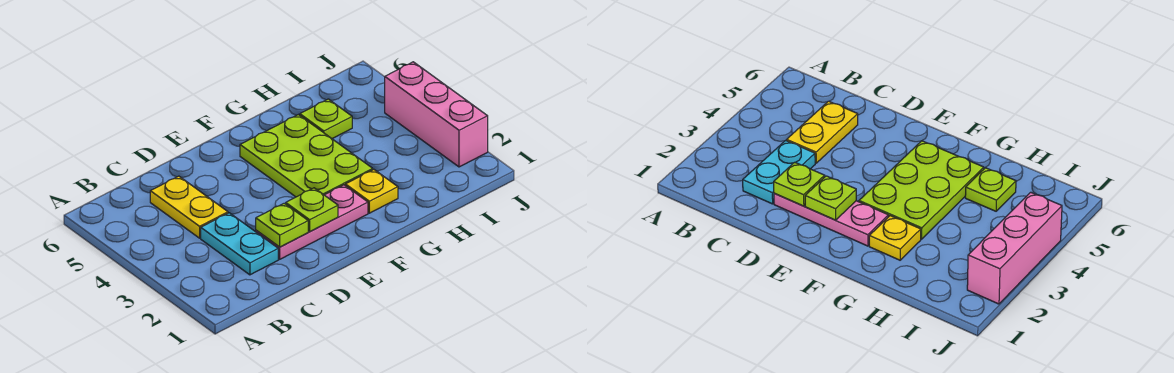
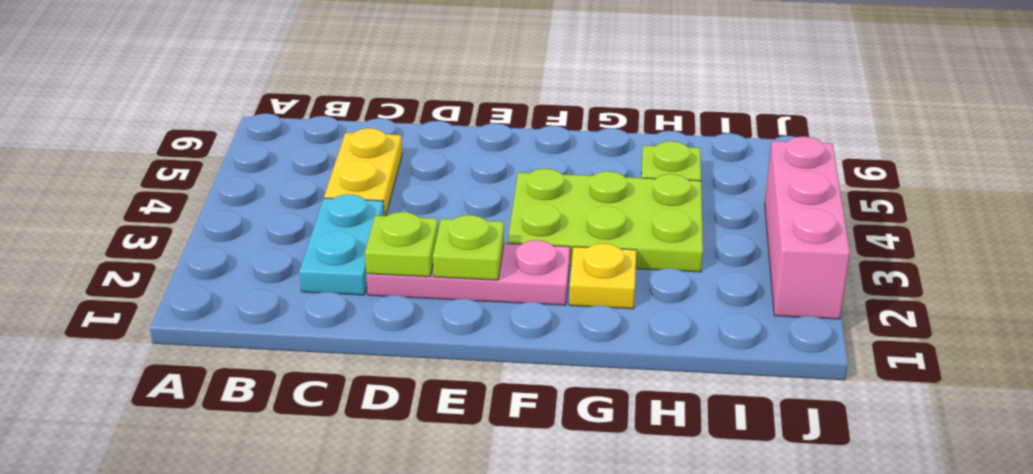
lime 2x3 plate [240,115,373,197] -> lime 2x3 plate turned to [507,169,703,272]

